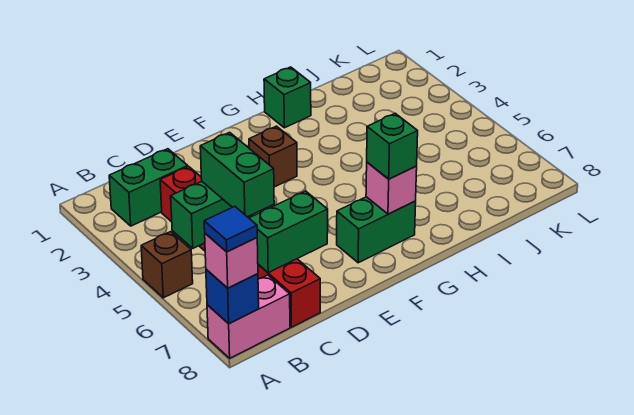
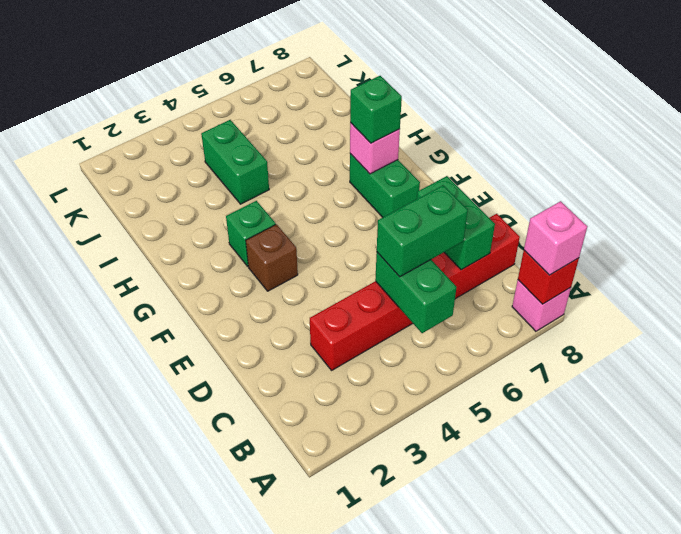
brown 1x1 brick [141,232,193,298] -> none
pink 1x2 brick [207,275,290,358] -> pink 1x1 brick [512,280,571,331]
blue 1x1 brick [206,269,259,324] -> red 1x1 brick [518,250,579,304]
blue 1x1 tile [204,206,257,252] -> none
green 1x2 brick [109,149,188,226] -> green 1x2 brick moved to [201,120,269,204]
green 1x1 brick [264,67,311,128] -> green 1x1 brick moved to [226,201,276,266]

